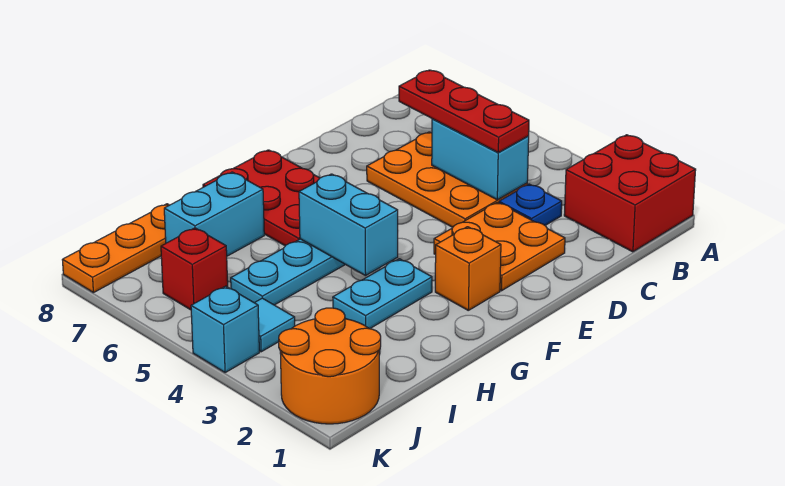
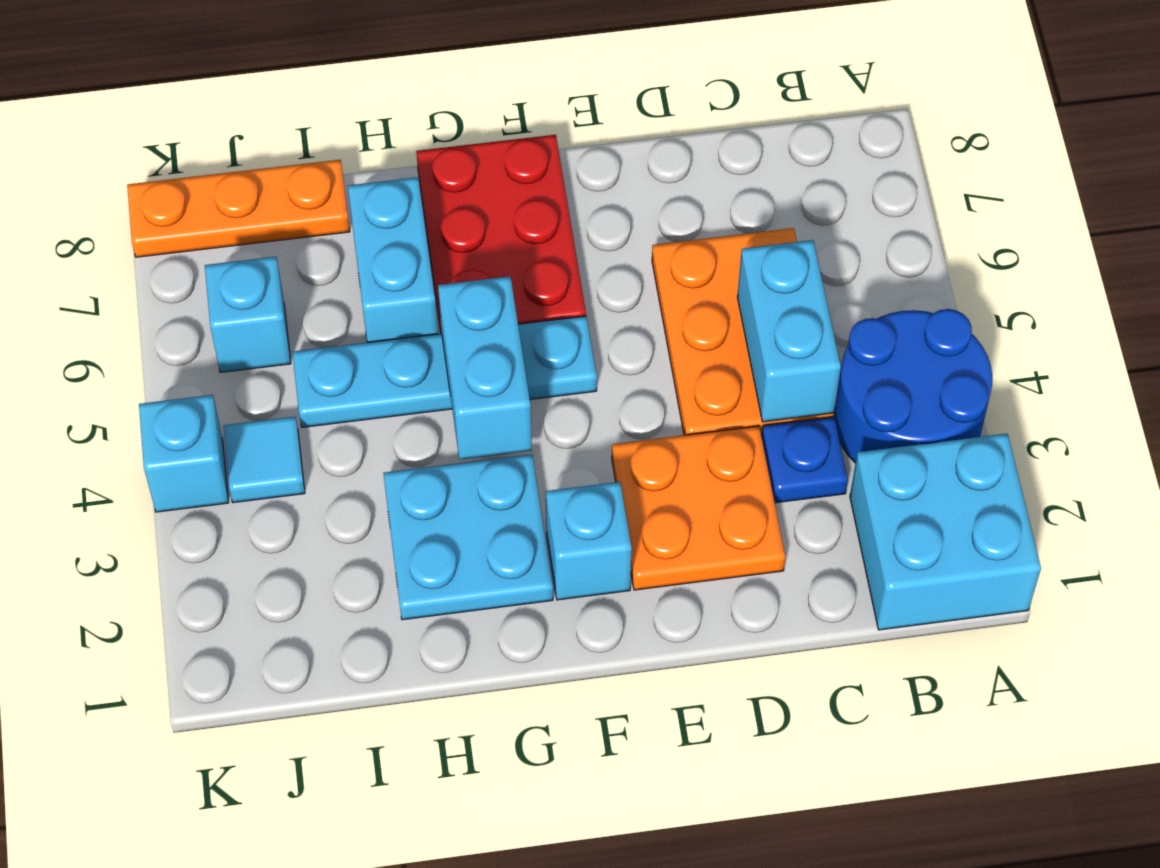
red 2x2 brick [564,135,696,252] -> cyan 2x2 brick [850,434,1041,630]
none -> blue 2x2 round brick [834,309,992,463]
red 1x3 plate [399,70,529,152] -> none
orange 1x1 brick [435,227,501,310] -> cyan 1x1 brick [546,482,632,600]
cyan 1x2 plate [333,259,432,329] -> cyan 2x2 plate [383,454,553,620]
cyan 1x2 brick [164,172,264,256] -> cyan 1x2 brick turned to [348,177,438,342]
orange 2x2 round brick [279,308,381,424] -> none
red 1x1 brick [161,228,228,310] -> cyan 1x1 brick [205,257,291,372]

